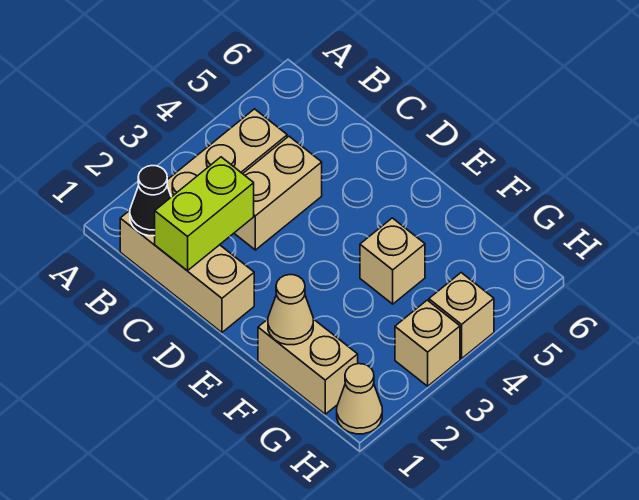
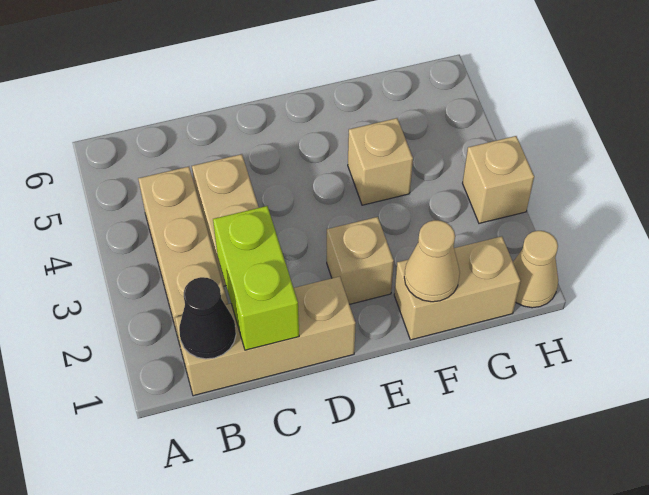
tan 1x1 brick [429,273,494,359] -> tan 1x1 brick moved to [327,217,394,304]

